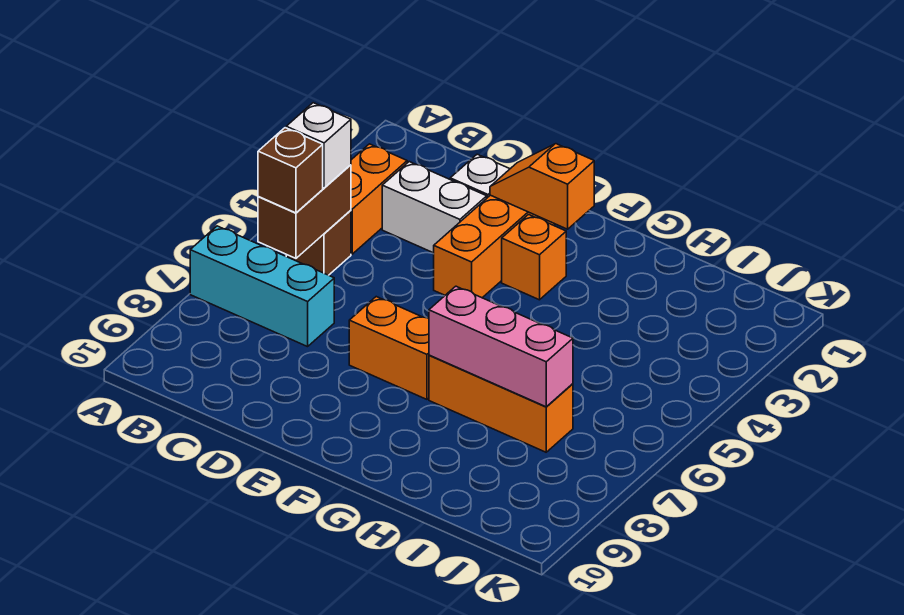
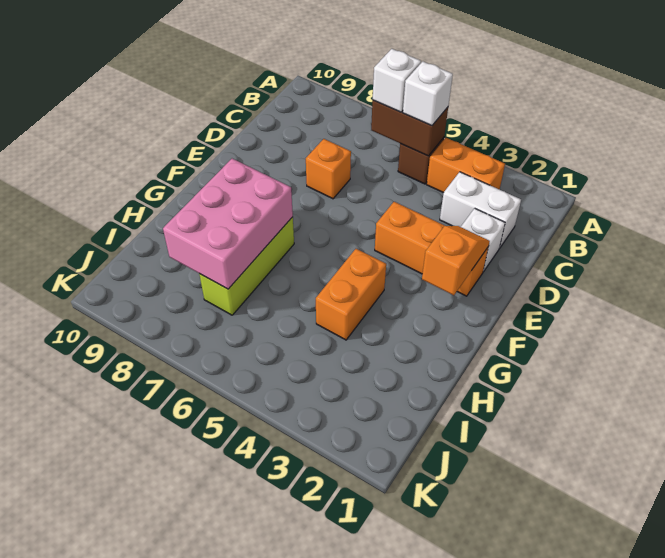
cyan 1x3 brick [190,226,334,347] -> none
brown 1x1 brick [258,128,323,213] -> white 1x1 brick [373,49,421,112]
white 1x2 brick [382,162,487,253] -> white 1x2 brick turned to [440,172,521,248]
orange 1x2 brick [349,297,429,399] -> orange 1x2 brick moved to [316,249,386,340]
orange 1x1 brick [502,215,566,300] -> orange 1x1 brick moved to [306,139,351,199]
orange 1x3 brick [429,355,573,452] -> lime 1x3 brick [199,217,294,315]
pink 1x3 brick [429,286,573,407] -> pink 2x3 brick [163,159,293,289]

